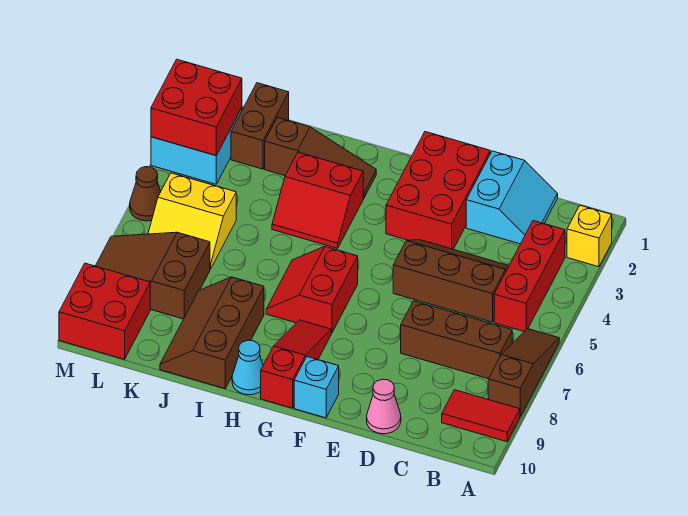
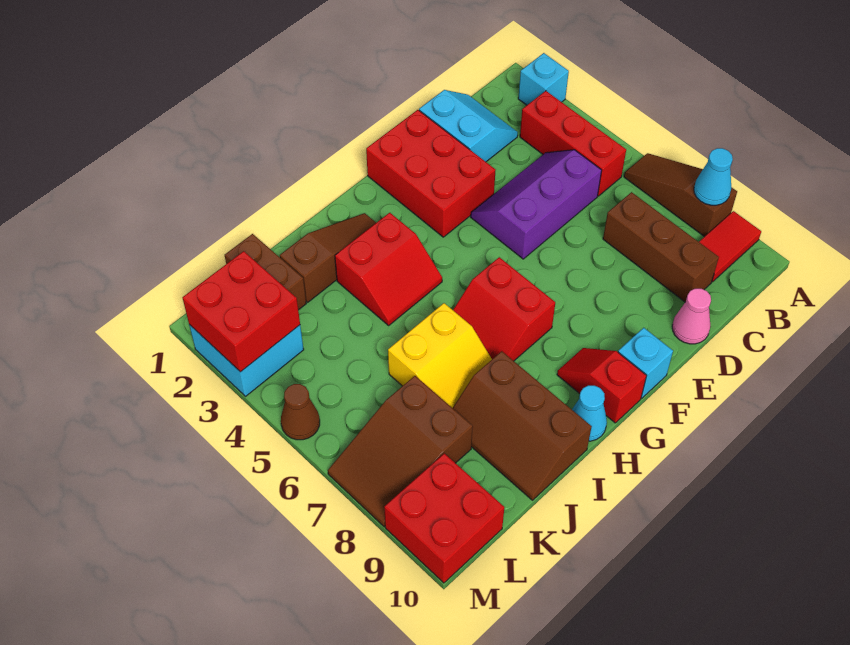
yellow 1x1 brick [567,205,612,267] -> cyan 1x1 brick [518,53,569,105]
none -> cyan 1x1 cone [694,148,733,205]
brown 1x3 brick [401,301,512,379] -> brown 1x3 brick turned to [603,192,719,302]
brown 2x3 slope [393,240,509,322] -> purple 2x3 slope [471,150,602,259]
red 1x3 slope [261,320,331,408] -> red 1x2 slope [557,348,646,423]
yellow 2x2 slope [148,173,236,269] -> yellow 2x2 slope moved to [388,303,492,408]

